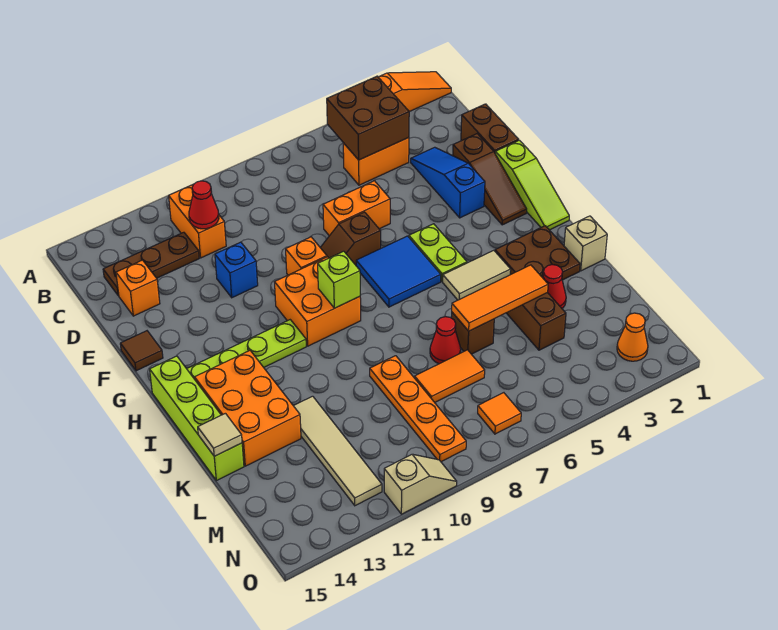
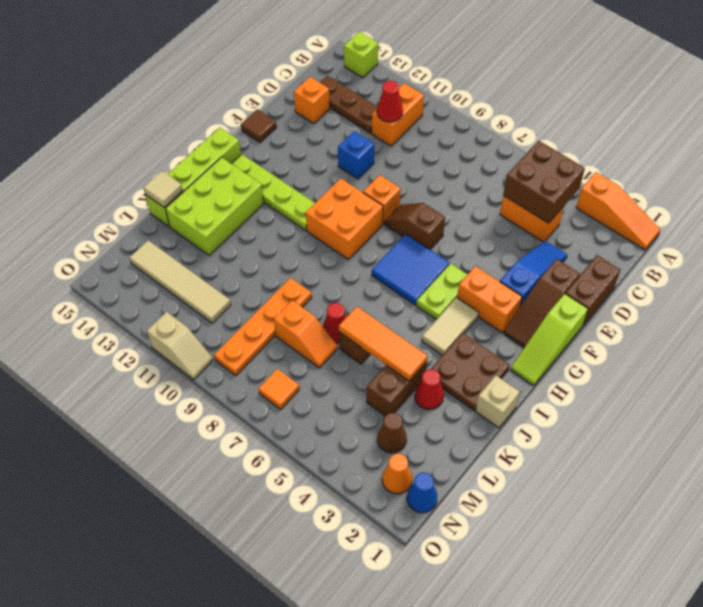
orange 1x2 brick [323,181,390,236] -> orange 1x2 brick moved to [457,266,522,332]
lime 1x1 brick [318,251,360,308] -> lime 1x1 brick moved to [344,32,378,78]
tan 1x2 tile [443,250,511,300] -> tan 1x2 tile turned to [422,298,479,356]
orange 2x3 brick [195,351,301,466] -> lime 2x3 brick [165,157,264,255]
tan 1x4 tile [294,396,382,506] -> tan 1x4 tile turned to [129,240,231,323]
orange 1x2 tile [415,350,485,402] -> orange 1x2 slope [274,300,337,368]
none -> brown 1x1 cone [377,413,407,453]
none -> blue 1x1 cone [407,473,437,513]

